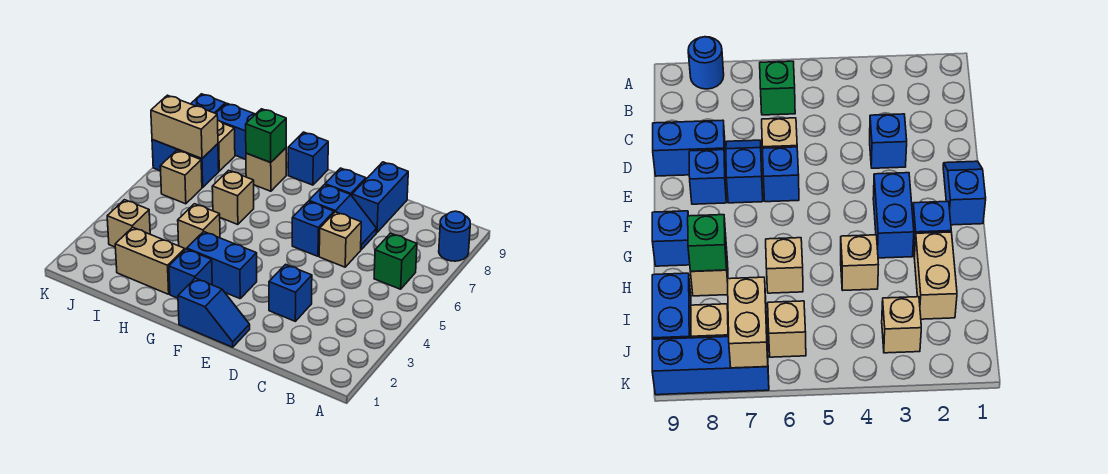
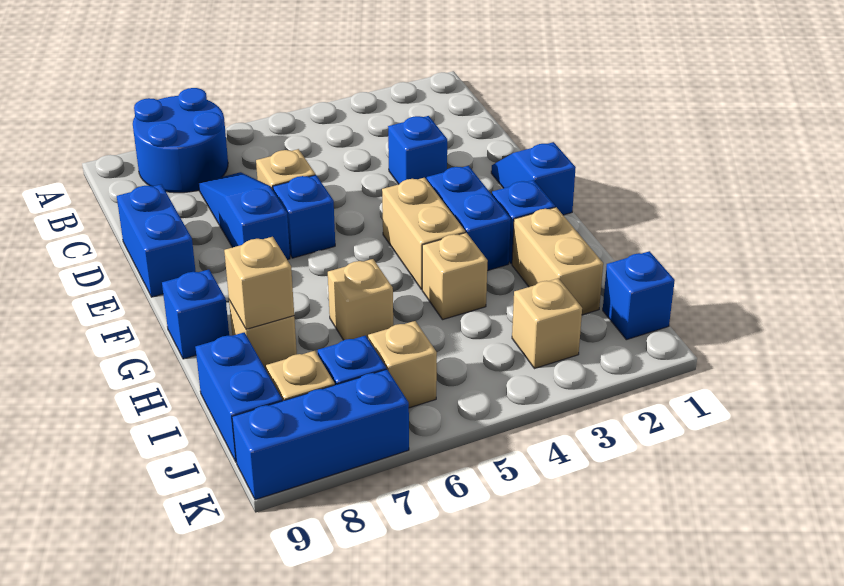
blue 1x1 round brick [439,211,470,261] -> blue 2x2 round brick [133,88,228,193]
green 1x1 brick [374,233,417,289] -> none
blue 1x2 slope [309,185,376,250] -> blue 1x3 slope [199,172,290,260]
blue 1x2 brick [352,162,408,233] -> blue 1x2 brick turned to [117,184,196,297]
blue 1x1 brick [325,168,366,196] -> blue 1x1 brick moved to [603,251,675,340]
green 1x1 brick [246,109,286,162] -> tan 1x1 brick [224,237,294,329]
tan 1x2 brick [151,95,218,159] -> tan 1x2 brick moved to [382,178,465,290]

